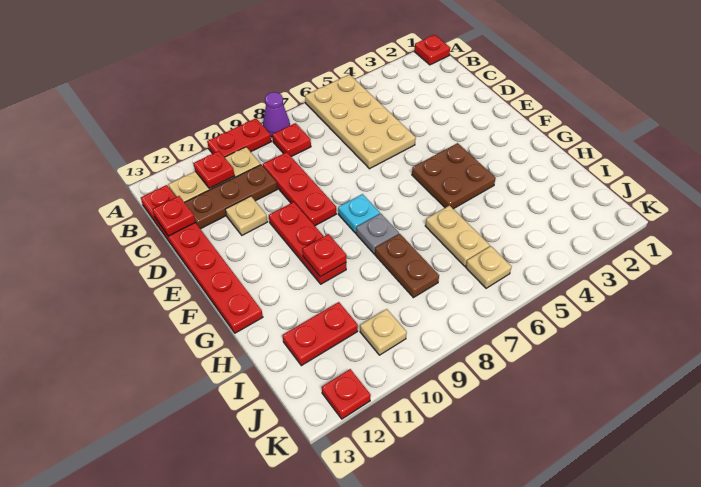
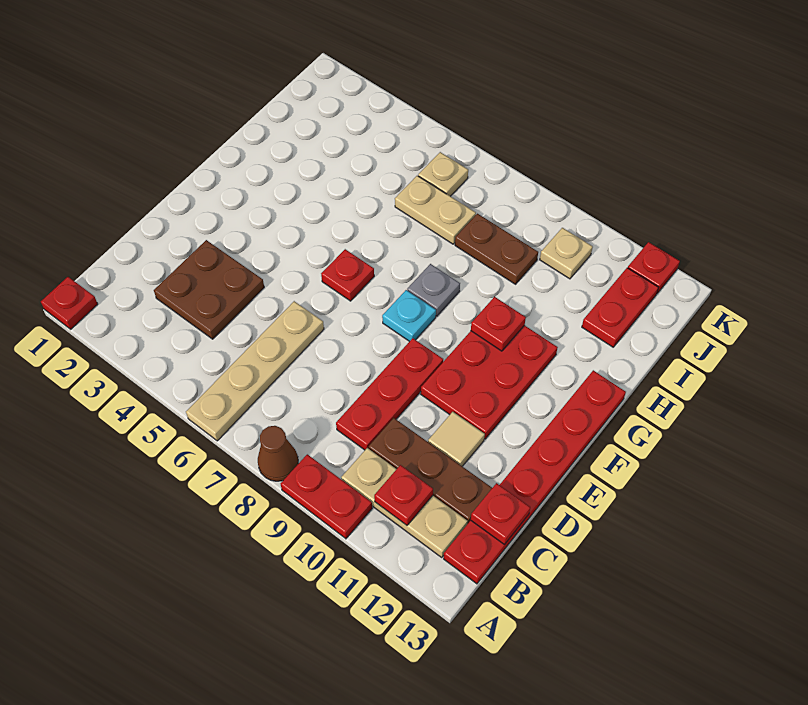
tan 2x4 plate [305,75,416,169] -> tan 1x4 plate [186,301,324,441]
purple 1x1 cone [263,92,290,137] -> brown 1x1 cone [258,426,298,481]
red 1x1 plate [272,123,311,157] -> red 1x1 plate moved to [321,249,374,301]
tan 1x1 plate [226,196,267,235] -> tan 1x1 tile [428,412,485,466]
red 1x3 plate [269,202,346,284] -> red 2x3 plate [421,325,558,439]
brown 2x2 plate [412,143,496,209] -> brown 2x2 plate moved to [154,240,264,339]
tan 1x2 plate [425,205,490,266] -> tan 1x2 plate turned to [395,176,476,244]
brown 1x2 plate [375,234,439,298] -> brown 1x2 plate turned to [455,214,538,284]
red 1x2 plate [283,302,358,366] -> red 1x2 plate turned to [582,268,658,347]

